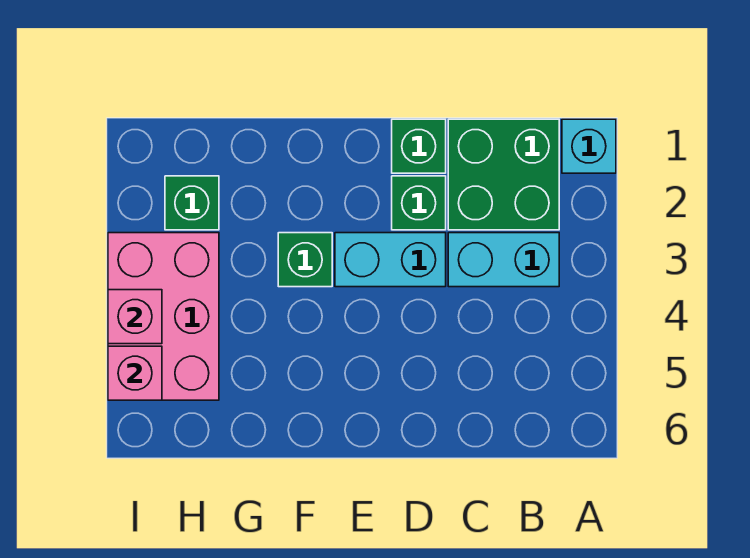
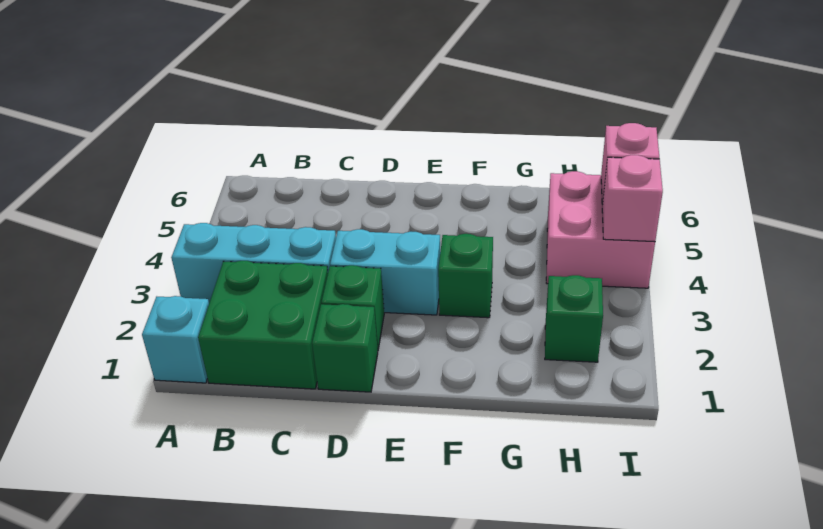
cyan 1x2 brick [448,233,559,287] -> cyan 1x3 brick [171,223,336,303]
pink 2x3 brick [108,233,219,400] -> pink 2x2 brick [546,171,655,288]

